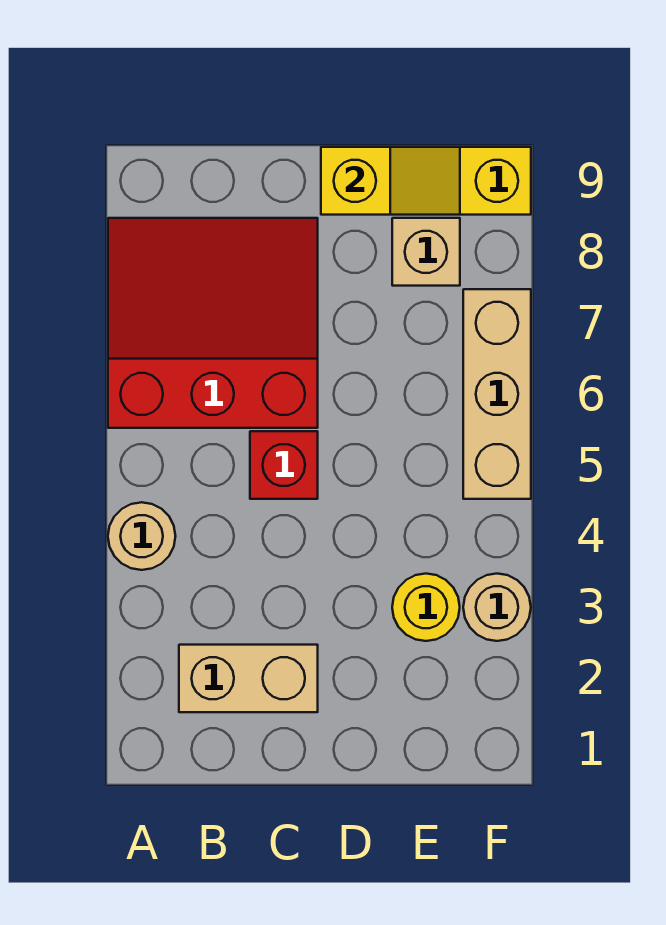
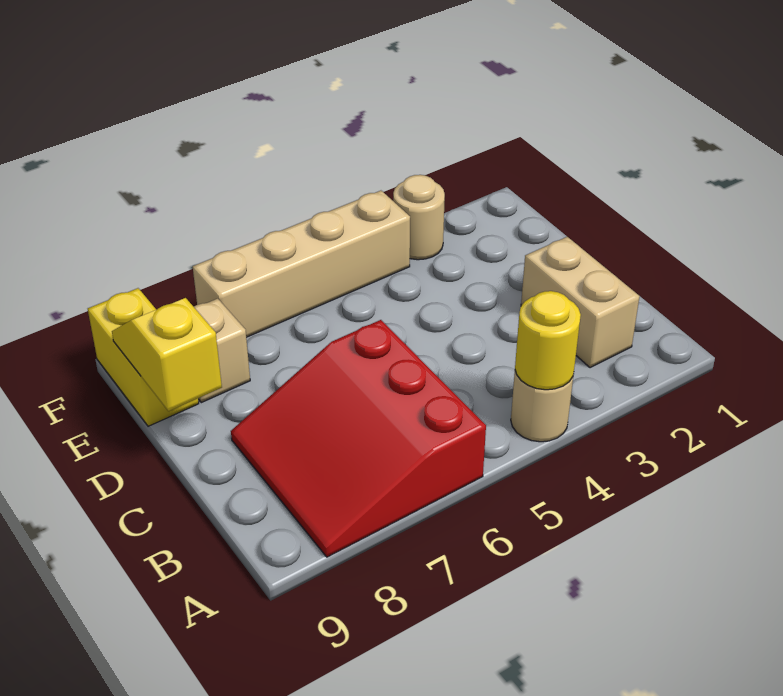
red 1x1 brick [250,431,318,499] -> none
yellow 1x1 round brick [392,574,460,641] -> yellow 1x1 round brick moved to [515,291,581,390]
tan 1x3 brick [463,289,531,499] -> tan 1x4 brick [193,191,410,337]

